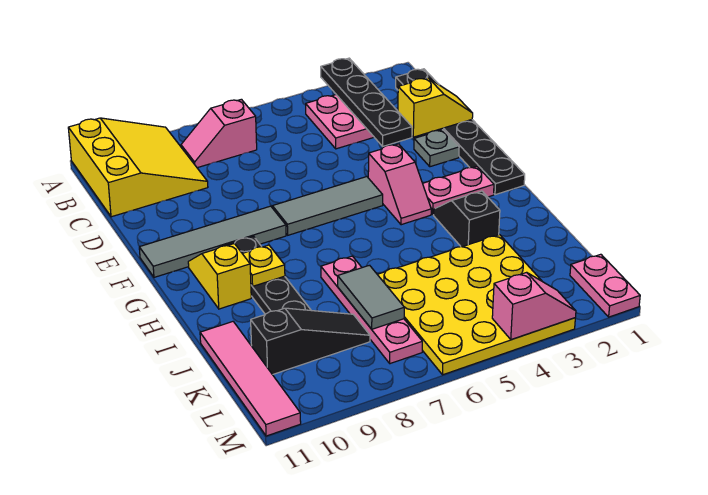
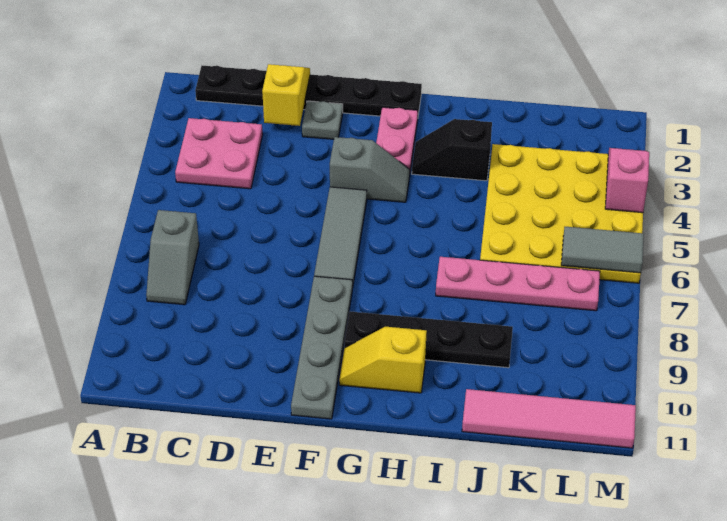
black 1x4 plate [321,58,412,146] -> none
yellow 3x3 slope [68,118,208,217] -> none
pink 1x2 slope [181,99,257,168] -> grey 1x2 slope [146,210,199,305]
pink 1x2 slope [368,144,431,225] -> grey 1x2 slope [330,137,410,202]
grey 1x4 tile [139,206,286,277] -> grey 1x4 plate [291,276,352,419]
yellow 1x1 plate [242,245,285,286] -> none
grey 1x2 tile [338,265,404,329] -> grey 1x2 tile moved to [561,227,644,273]
black 1x3 slope [251,308,370,375] -> none
pink 1x2 plate [570,254,640,317] -> none

